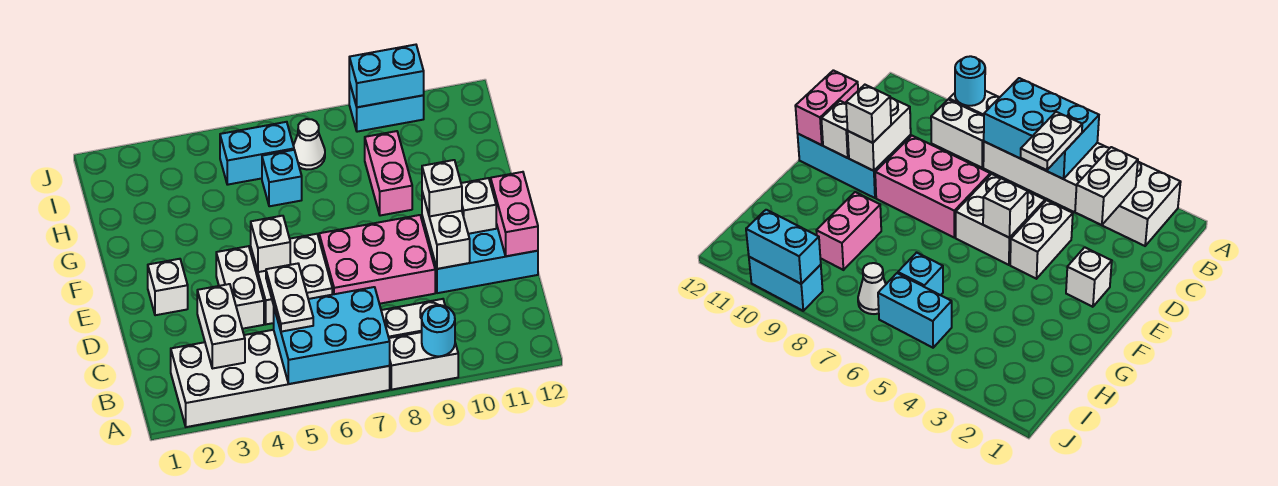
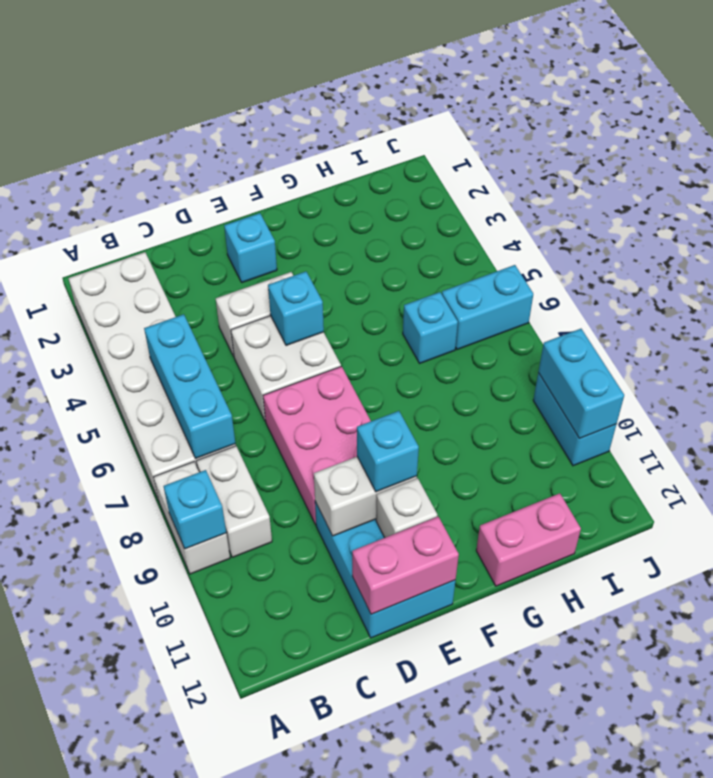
cyan 2x3 brick [274,287,390,384] -> cyan 1x3 brick [144,314,235,459]
cyan 1x1 round brick [422,305,455,356] -> cyan 1x1 brick [163,470,226,549]
white 1x2 brick [197,284,245,369] -> none
white 1x2 plate [266,264,313,332] -> none
white 1x1 brick [148,259,188,315] -> cyan 1x1 brick [224,213,277,283]
white 1x1 brick [251,216,290,272] -> cyan 1x1 brick [268,272,324,345]
white 1x1 brick [422,160,462,217] -> cyan 1x1 brick [357,411,419,492]
pink 1x2 brick [365,131,412,216] -> pink 1x2 brick moved to [476,493,581,586]
cyan 1x2 brick [220,122,294,185] -> cyan 1x2 brick turned to [442,265,533,350]
white 1x1 cone [293,119,325,169] -> none

